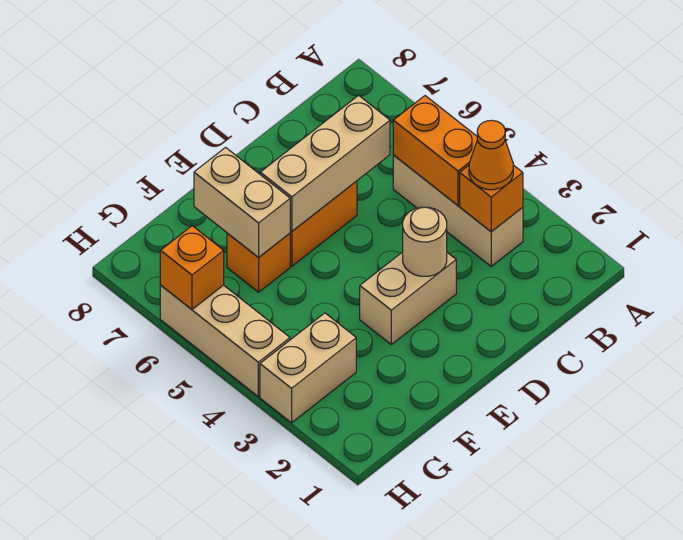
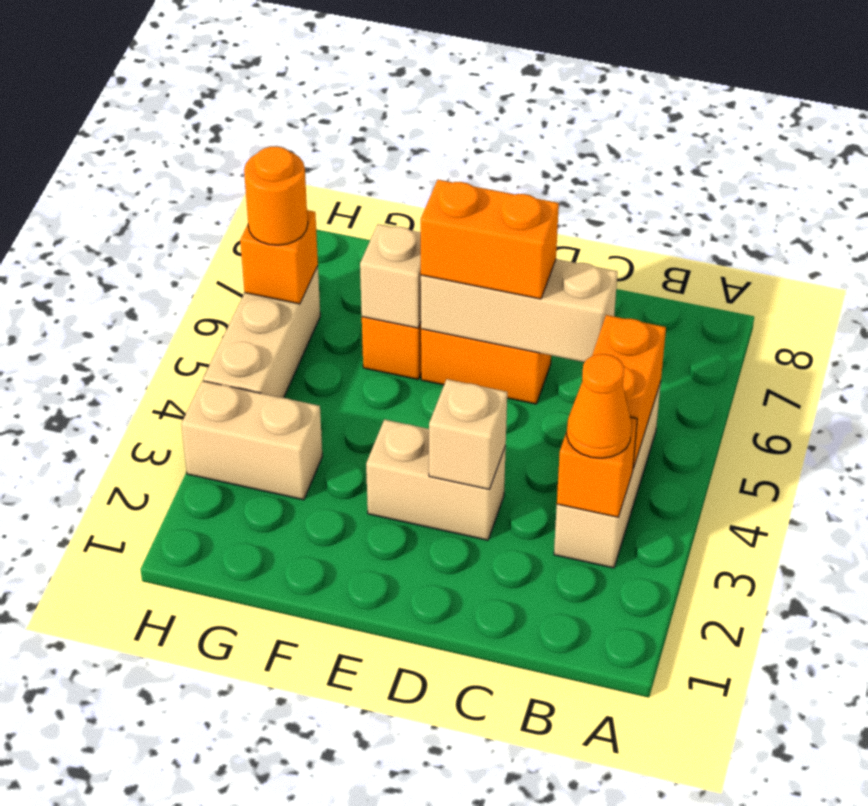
tan 1x1 round brick [403,207,447,276] -> tan 1x1 brick [429,379,507,489]
none -> orange 1x2 brick [421,180,559,299]
tan 1x2 brick [194,147,290,258] -> tan 1x1 brick [360,224,421,328]
none -> orange 1x1 round brick [244,147,308,245]

